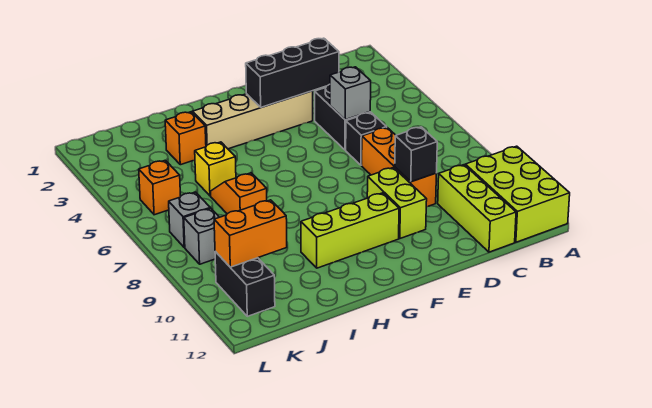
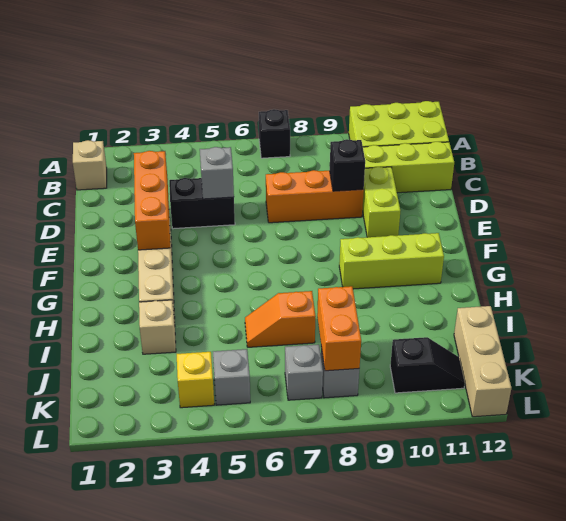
none -> tan 1x1 brick [73,140,107,190]
black 1x3 brick [246,38,339,107] -> orange 1x3 brick [134,151,170,250]
black 1x1 brick [346,112,387,165] -> black 1x1 brick moved to [259,109,290,158]
lime 1x2 brick [367,168,427,238] -> lime 1x2 brick turned to [362,167,401,237]
lime 1x3 brick [301,193,399,268] -> lime 1x3 brick turned to [339,233,444,289]
orange 1x1 brick [165,112,206,165] -> tan 1x1 brick [139,300,176,354]
yellow 1x1 brick [195,142,236,196] -> yellow 1x1 brick moved to [177,352,214,408]
orange 1x2 brick [214,200,287,267] -> orange 1x2 brick moved to [317,286,361,371]
none -> tan 1x3 brick [454,306,511,417]
orange 1x1 brick [139,160,181,215] -> grey 1x1 brick [213,349,250,405]
black 1x2 brick [215,252,275,316] -> black 1x2 slope [390,337,465,393]

